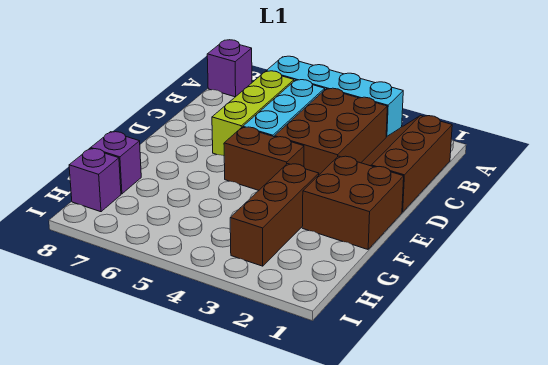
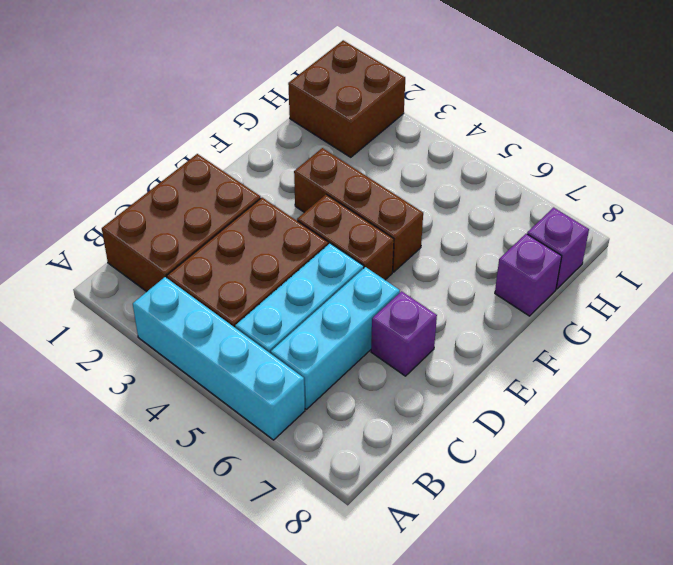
purple 1x1 brick [207,40,252,97] -> purple 1x1 brick moved to [371,291,437,376]
brown 2x3 slope [361,116,452,212] -> brown 2x3 brick [102,154,261,292]
lime 1x3 brick [212,71,294,156] -> cyan 1x3 brick [271,267,400,409]
brown 2x2 brick [302,156,404,249] -> brown 2x2 brick moved to [288,40,405,157]
brown 1x3 brick [230,164,319,266] -> brown 1x3 brick turned to [294,148,423,272]

